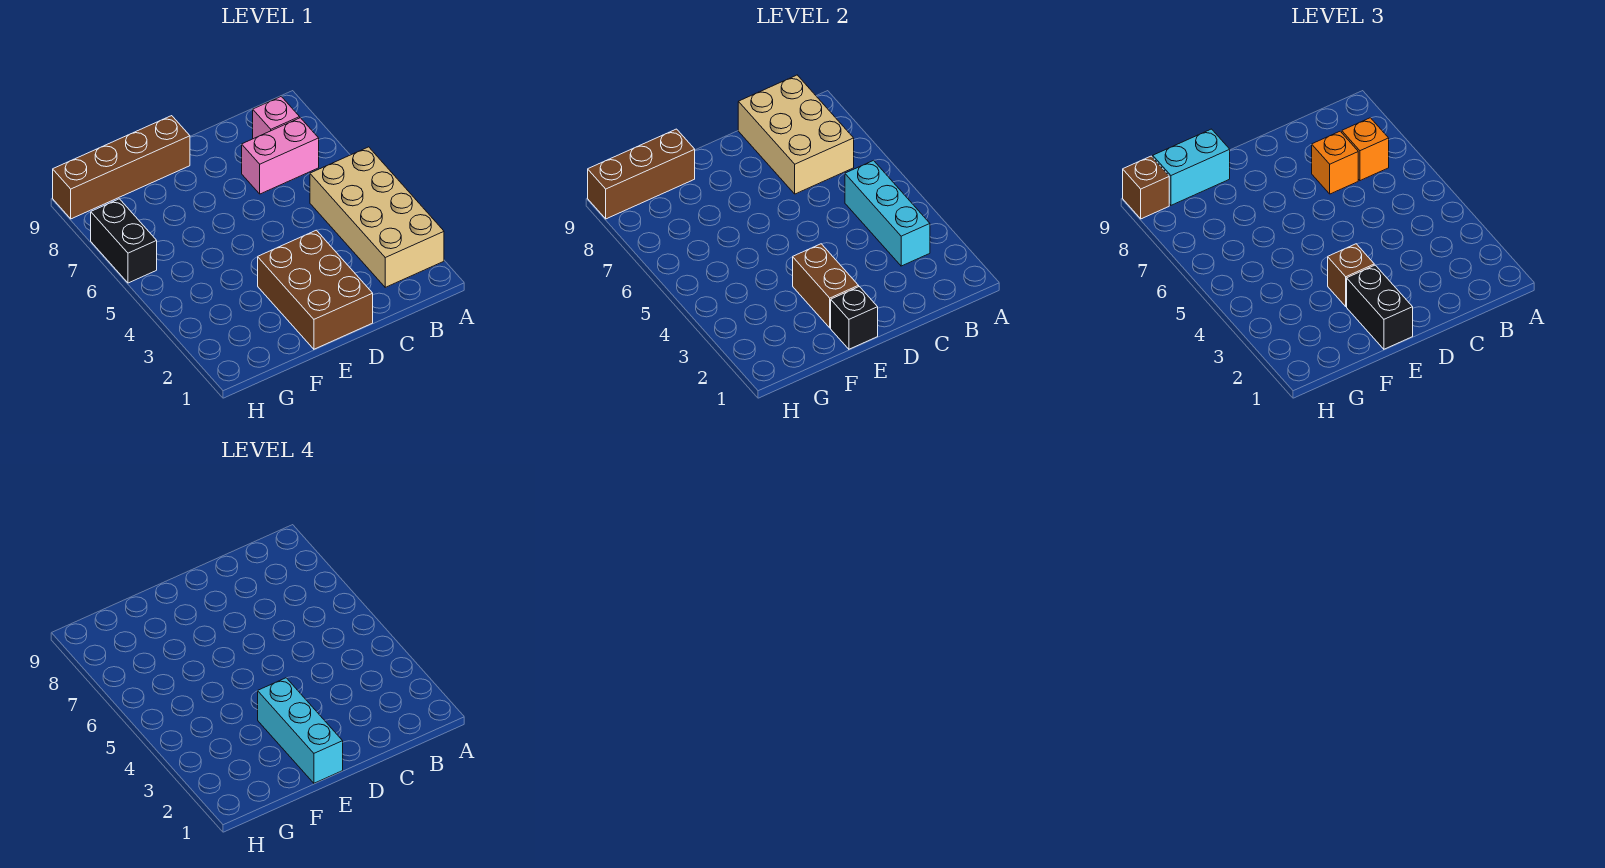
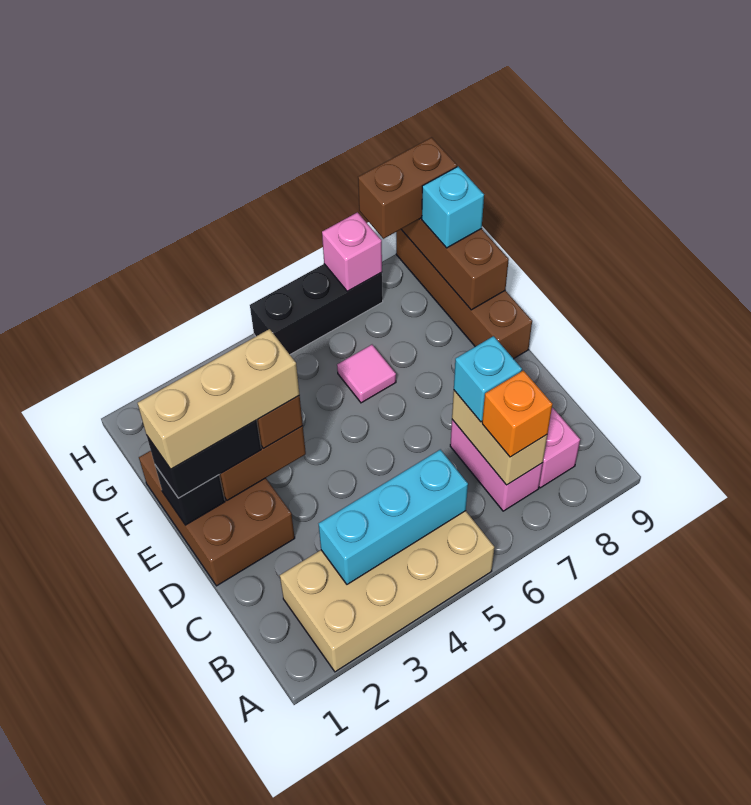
tan 2x3 brick [738,75,854,194] -> tan 1x2 brick [452,391,547,485]
orange 1x1 brick [1312,131,1358,194] -> cyan 1x1 brick [454,336,522,422]
brown 2x3 brick [258,230,373,349] -> brown 2x3 brick turned to [139,451,295,586]
cyan 1x3 brick [258,678,343,783] -> tan 1x3 brick [138,329,299,469]
none -> pink 1x1 tile [337,345,396,403]
cyan 1x2 brick [1153,129,1230,205] -> cyan 1x1 brick [422,166,484,248]
black 1x2 brick [91,199,157,283] -> black 1x3 brick [250,264,383,354]
none -> pink 1x1 brick [322,212,382,291]
brown 1x1 brick [1123,156,1169,219] -> brown 1x2 brick [358,137,457,239]

